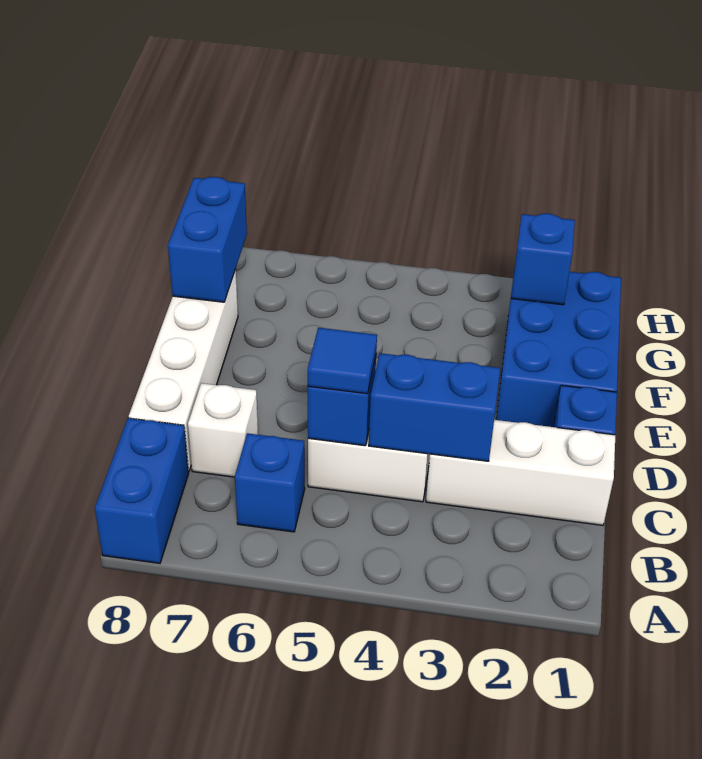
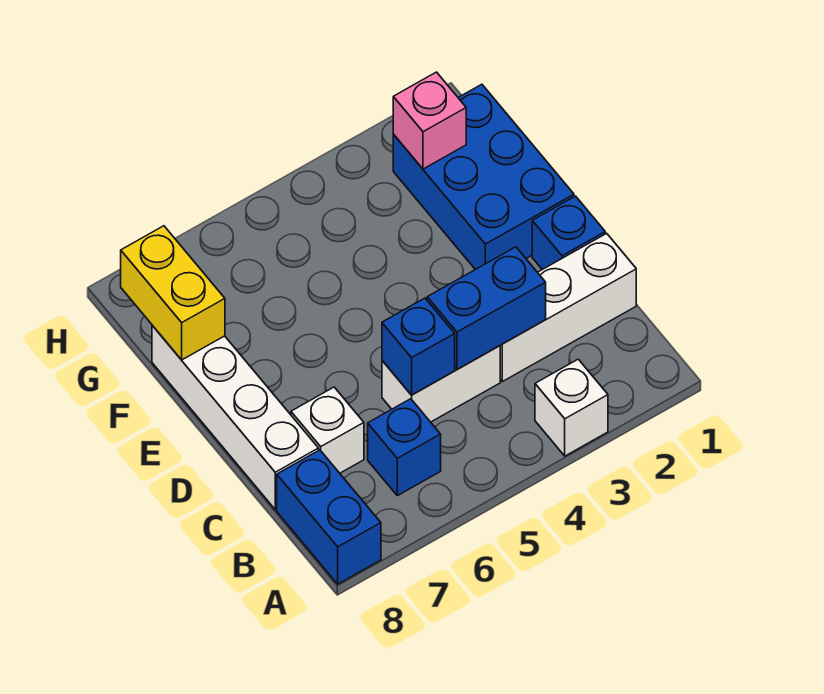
none -> white 1x1 brick [535,359,608,456]
blue 1x1 tile [308,328,377,394] -> none
blue 1x2 brick [168,177,247,302] -> yellow 1x2 brick [121,226,225,360]
blue 1x1 brick [511,214,575,305] -> pink 1x1 brick [393,72,466,169]

